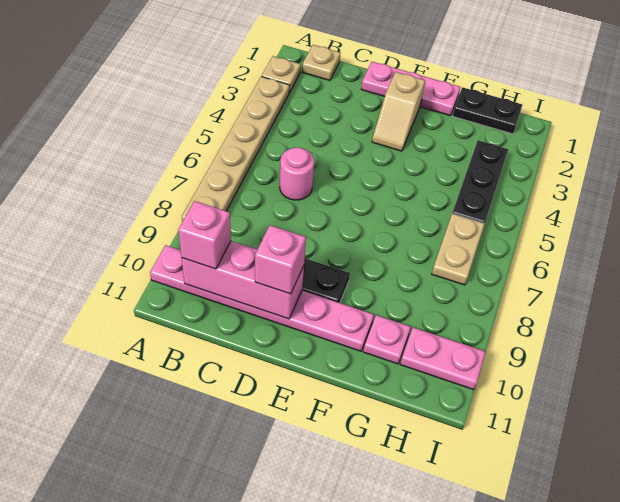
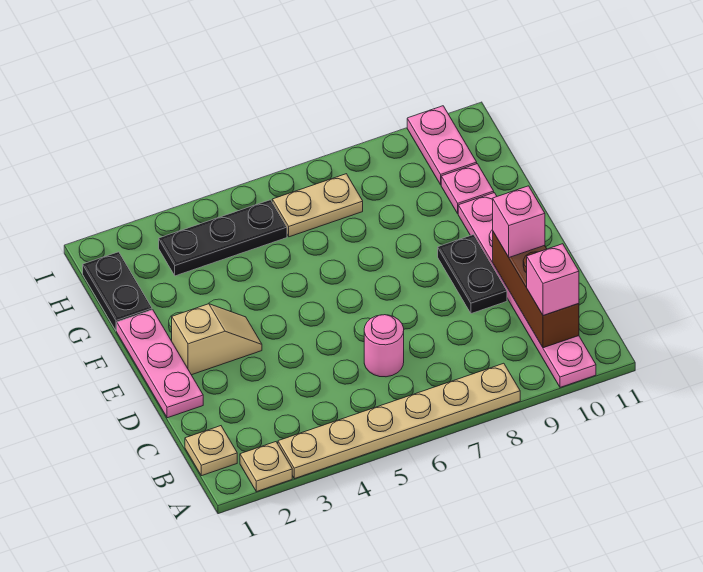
pink 1x3 brick [182,241,304,319] -> brown 1x3 brick [493,232,579,348]

